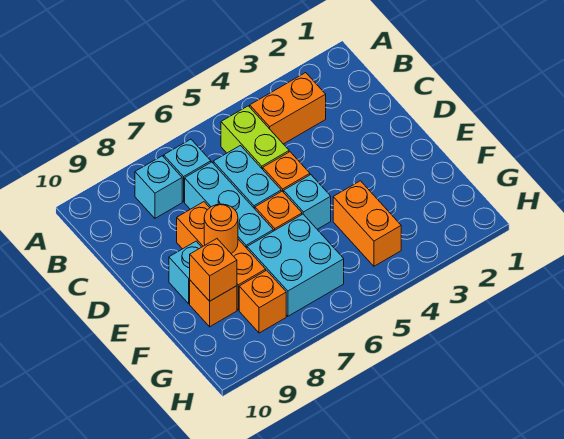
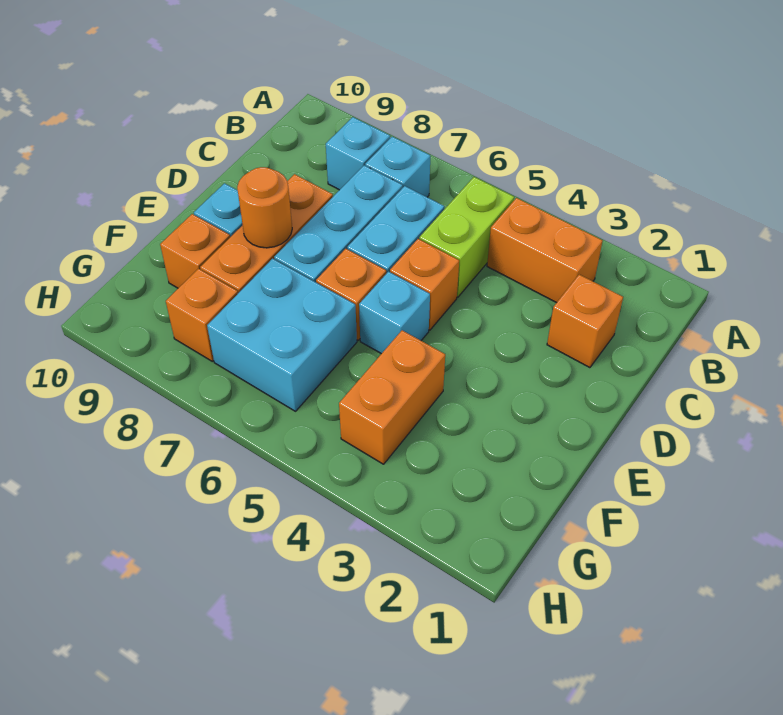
orange 1x1 brick [190,239,237,301] -> orange 1x1 brick moved to [547,275,623,368]

